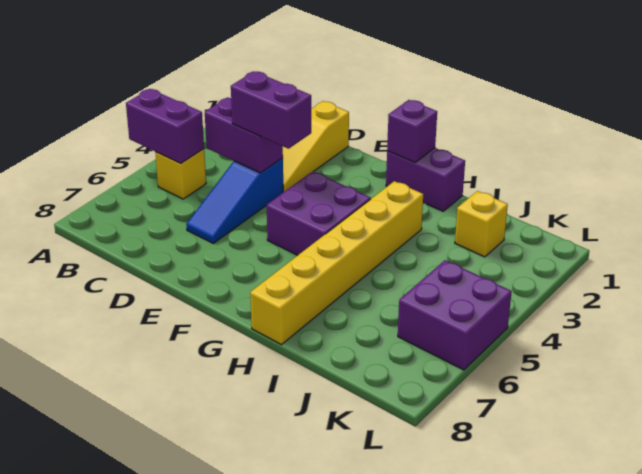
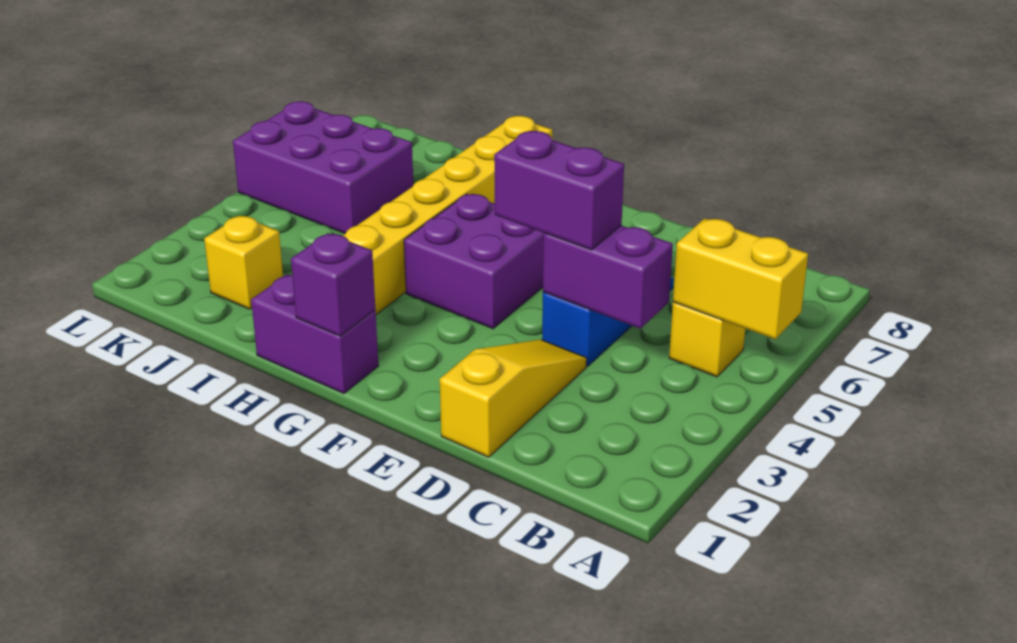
purple 1x2 brick [126,89,204,163] -> yellow 1x2 brick [673,218,808,339]
purple 2x2 brick [398,260,512,370] -> purple 2x3 brick [233,101,413,234]

